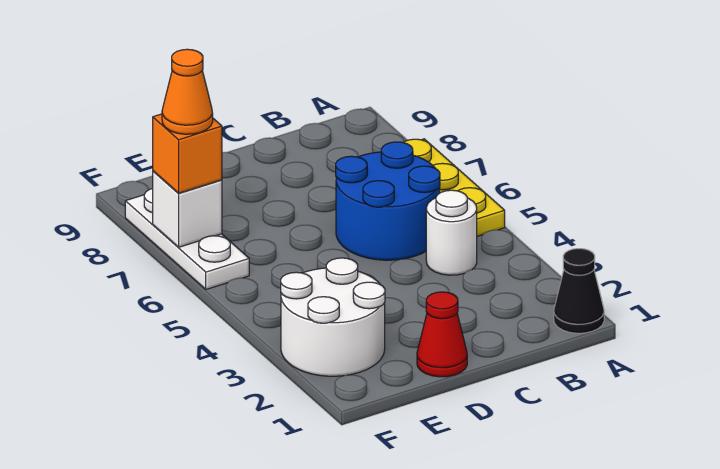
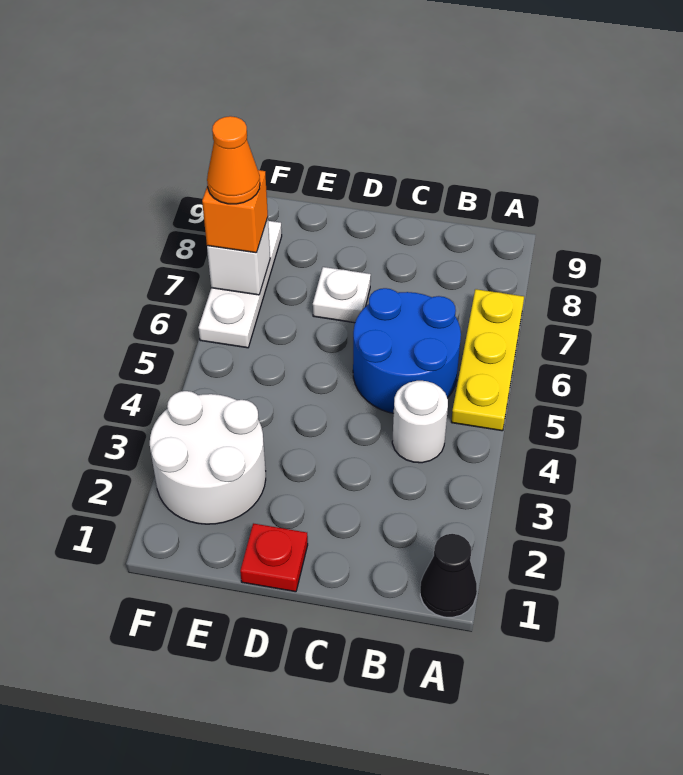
red 1x1 cone [417,292,467,377] -> red 1x1 plate [240,523,308,592]
none -> white 1x1 plate [313,267,371,323]

